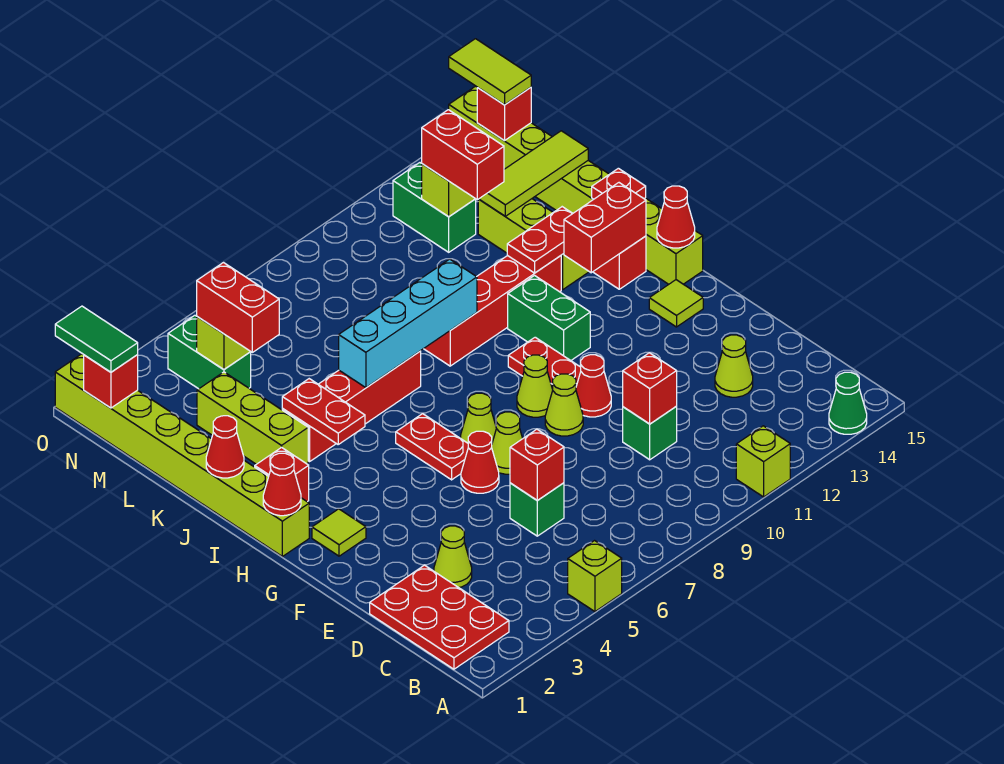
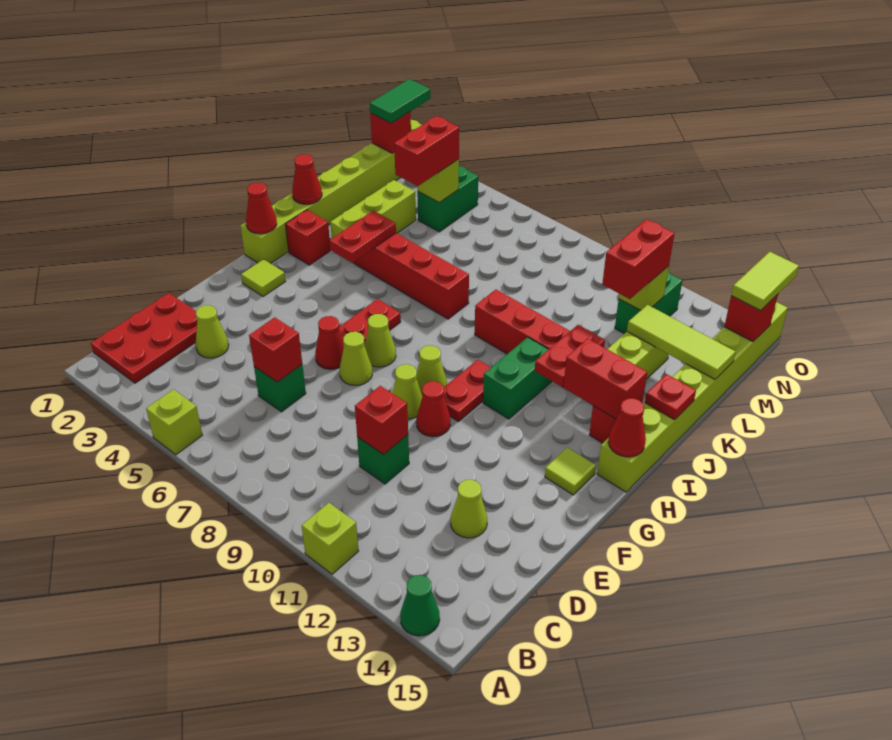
cyan 1x4 brick [339,259,477,388] -> none
red 1x2 plate [507,207,573,273] -> red 1x2 plate turned to [535,325,605,387]

